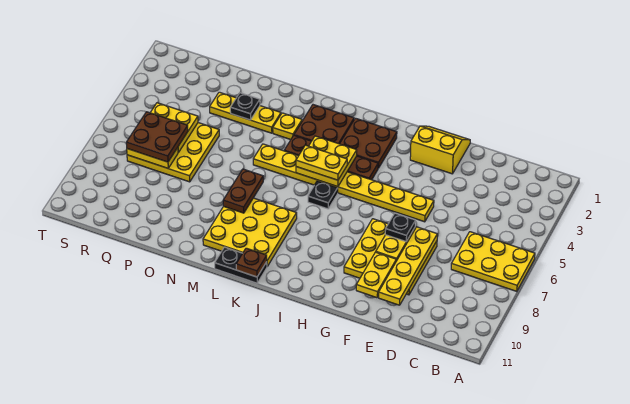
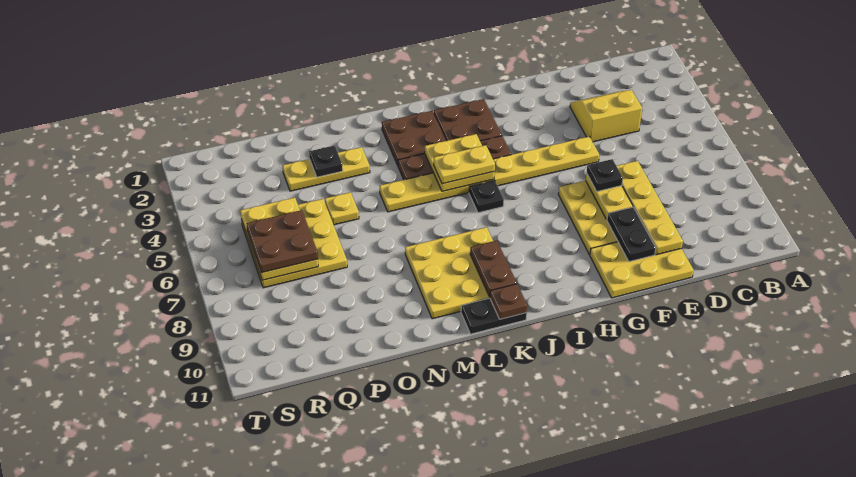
yellow 2x3 plate [451,232,535,291] -> yellow 2x3 plate moved to [590,242,694,298]
yellow 2x2 slope [410,126,470,174] -> yellow 2x2 slope moved to [570,90,642,142]
yellow 1x2 plate [356,252,396,298] -> black 1x2 plate [607,207,656,262]
yellow 1x1 plate [273,113,302,140] -> yellow 1x1 plate moved to [325,192,359,225]
brown 1x2 plate [223,169,263,213] -> brown 1x2 plate moved to [470,241,517,297]

